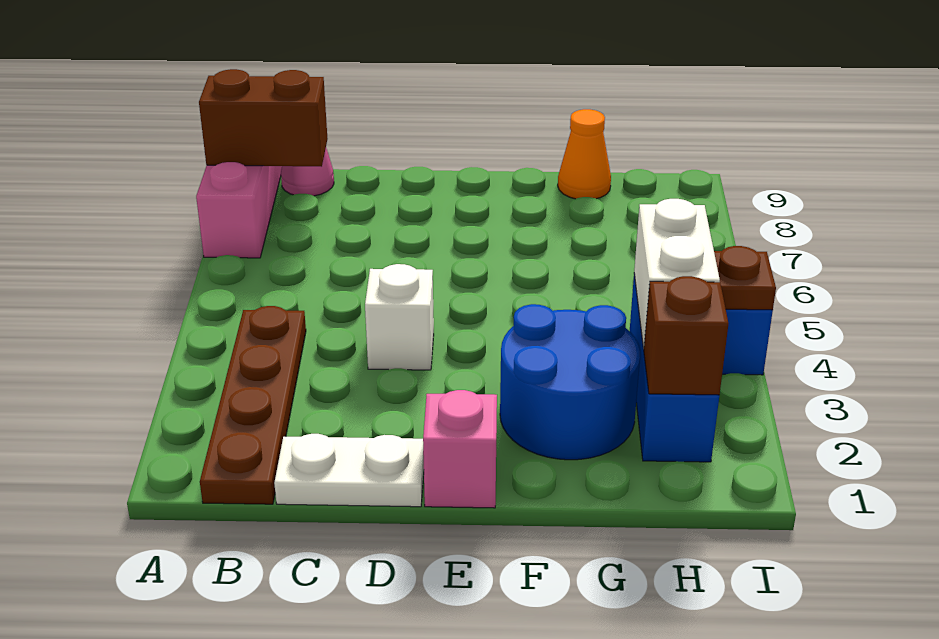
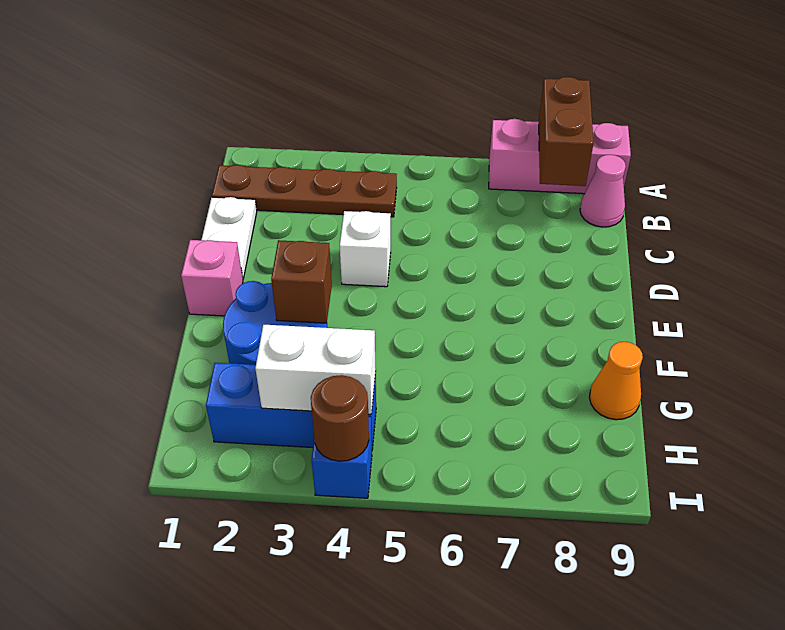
brown 1x1 brick [644,276,728,395] -> brown 1x1 brick moved to [271,240,332,323]
brown 1x1 plate [714,246,776,310] -> brown 1x1 round brick [311,375,369,461]

